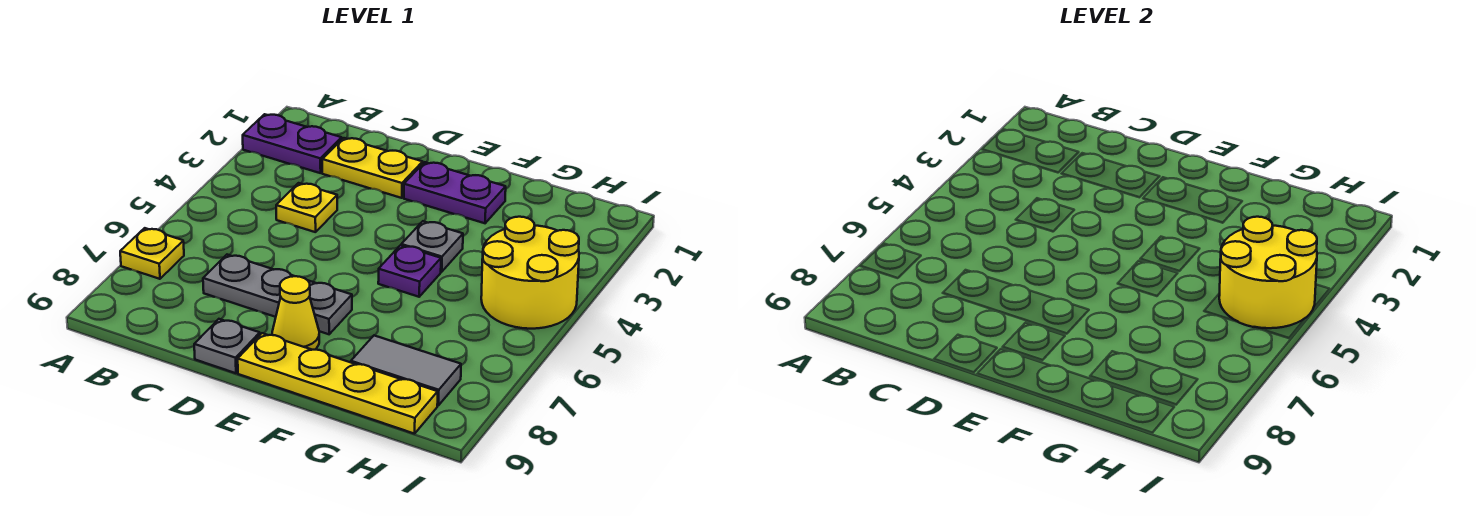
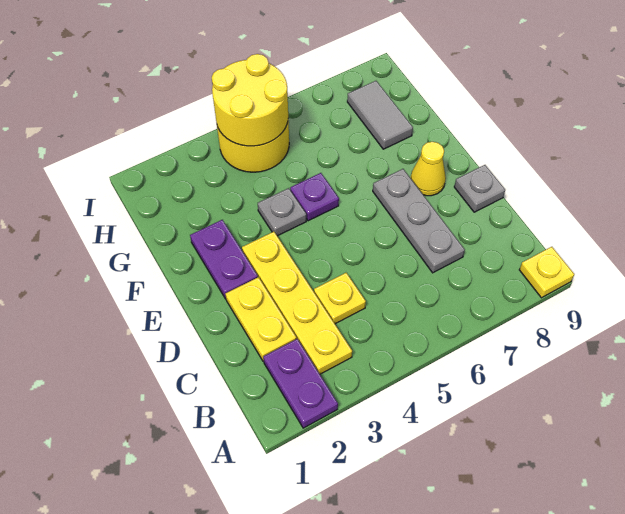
yellow 1x1 plate [120,228,184,279] -> yellow 1x1 plate moved to [519,247,574,298]
yellow 1x4 plate [238,333,438,434] -> yellow 1x4 plate moved to [242,232,352,374]

